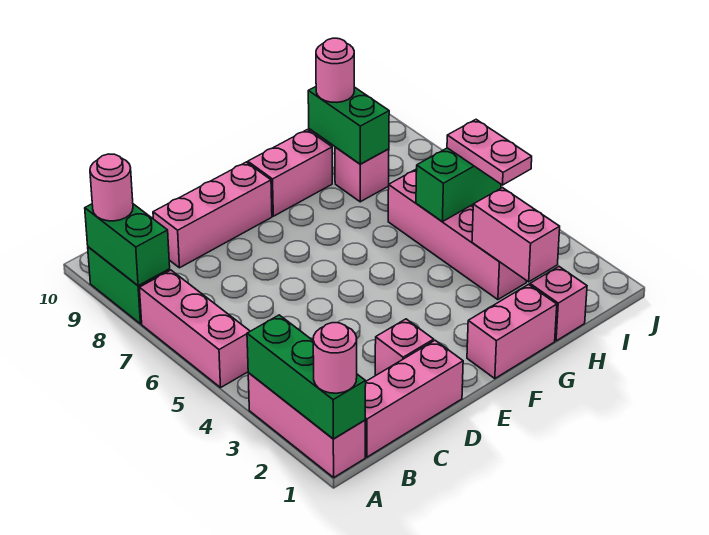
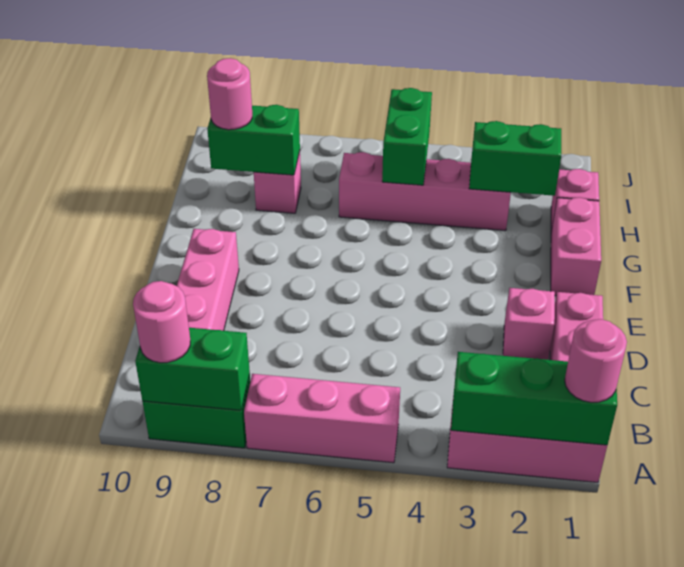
pink 1x2 brick [248,130,332,216] -> none
pink 1x2 brick [472,188,560,282] -> green 1x2 brick [469,121,561,196]
pink 1x2 plate [447,120,532,185] -> none

